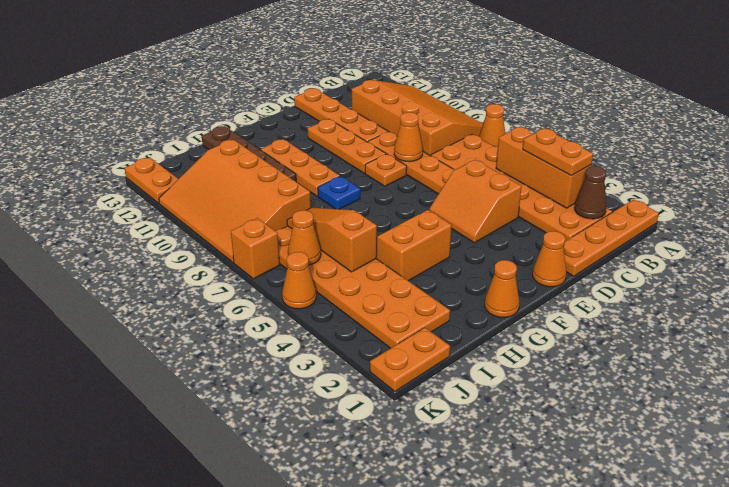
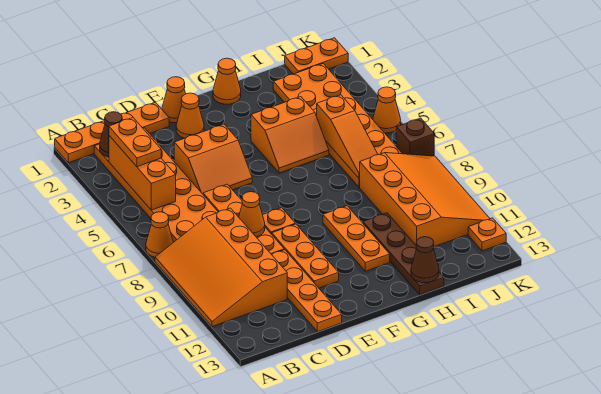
orange 2x2 slope [429,160,522,243] -> orange 2x2 slope turned to [174,124,252,194]
blue 1x1 plate [318,176,360,209] -> none
none -> brown 1x1 cone [411,237,439,283]
orange 1x1 cone [288,210,321,265] -> orange 1x1 cone moved to [176,93,204,138]
orange 1x1 brick [231,218,280,279] -> brown 1x1 brick [396,118,434,156]
orange 1x2 plate [125,157,178,203] -> orange 1x1 plate [468,218,506,251]

